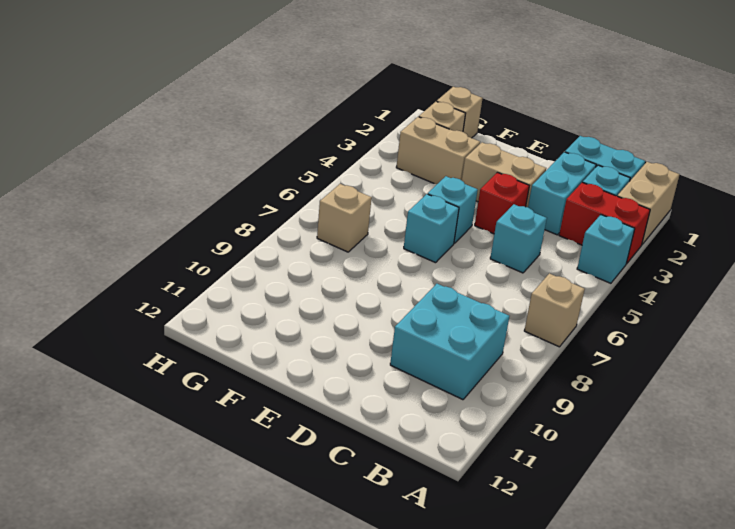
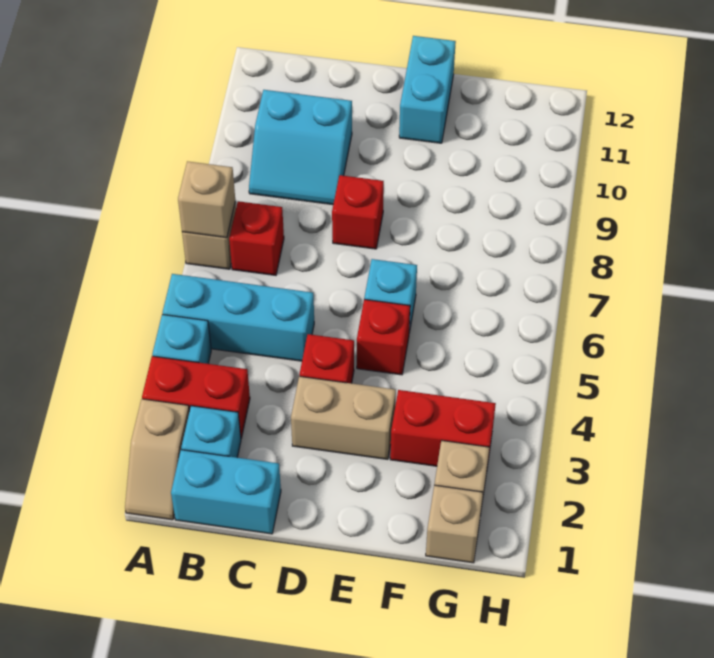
tan 1x2 brick [617,162,679,244] -> tan 1x2 slope [125,399,189,520]
none -> red 1x1 brick [229,201,284,275]
cyan 2x2 brick [390,284,509,400] -> cyan 2x2 slope [249,90,352,205]
cyan 1x2 brick [528,152,596,235] -> cyan 1x2 brick moved to [399,36,456,143]
cyan 1x1 brick [490,204,547,273] -> cyan 1x3 brick [162,274,314,361]
none -> red 1x1 brick [332,175,384,249]
cyan 1x1 brick [428,176,478,243] -> red 1x1 brick [357,299,410,375]
tan 1x2 brick [396,117,480,184] -> red 1x2 brick [390,390,496,467]
tan 1x1 brick [317,184,372,252] -> tan 1x1 brick moved to [178,161,235,238]

